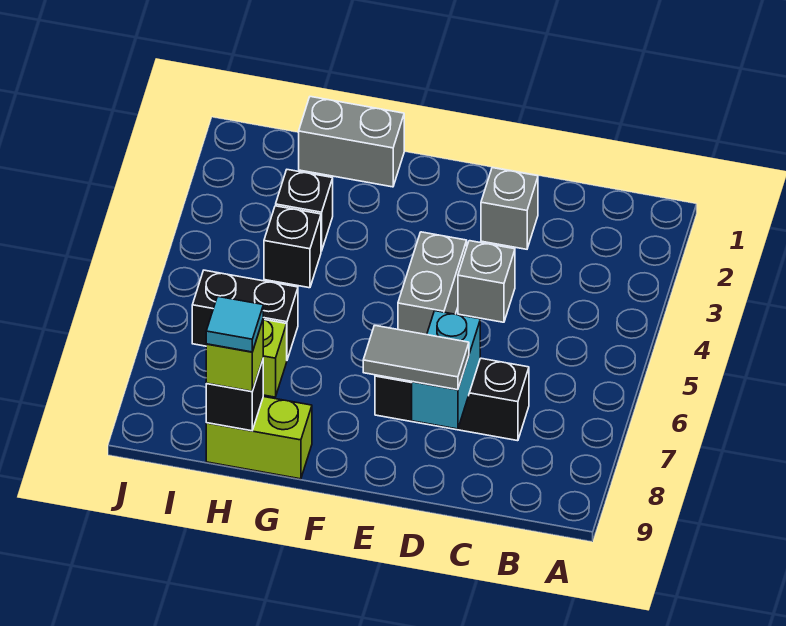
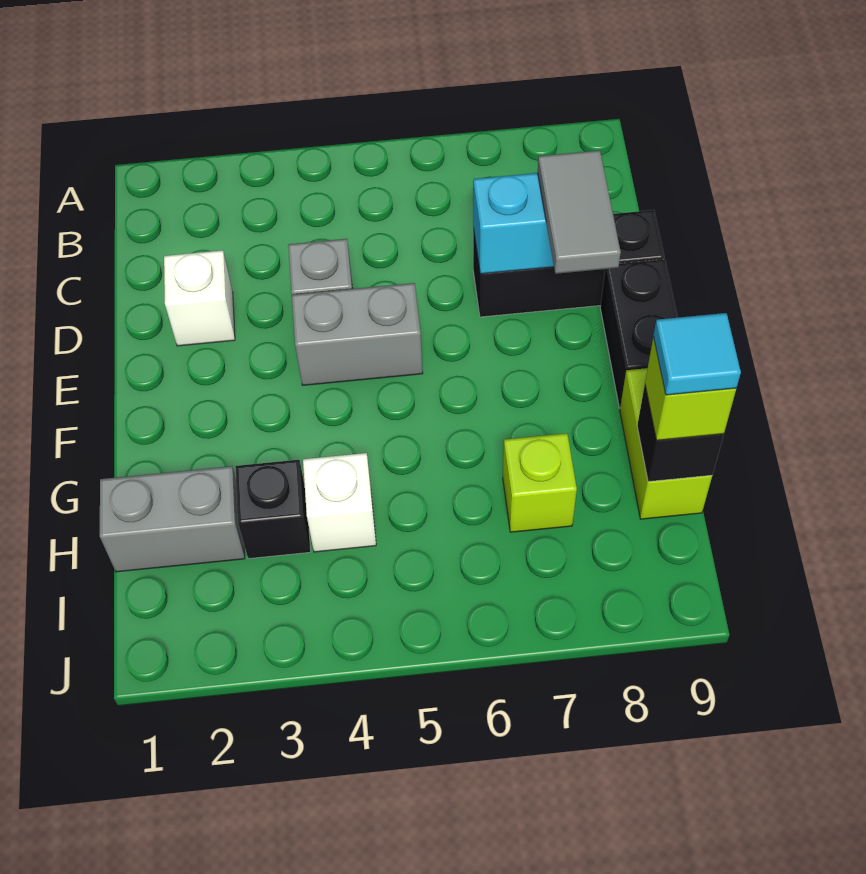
black 1x3 brick [375,358,529,441] -> black 1x3 brick turned to [473,210,664,317]
grey 1x1 brick [481,168,538,249] -> white 1x1 brick [164,250,235,346]
grey 1x2 brick [299,97,404,187] -> grey 1x2 brick turned to [100,466,245,572]
black 1x1 brick [264,206,321,288] -> white 1x1 brick [303,453,376,552]
black 1x2 brick [192,270,298,360] -> black 1x2 brick moved to [600,259,678,408]

